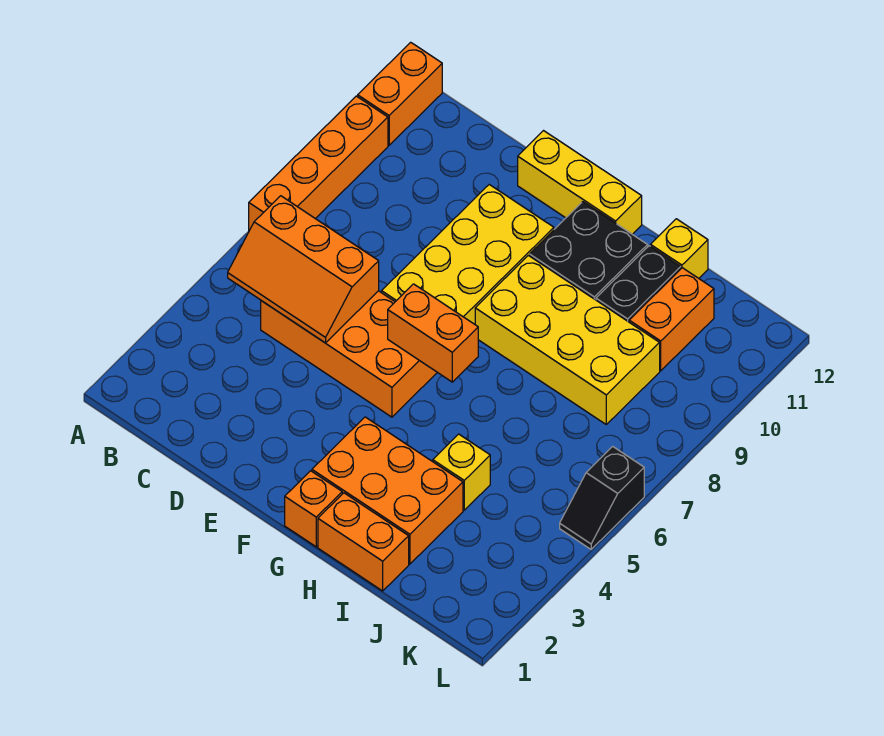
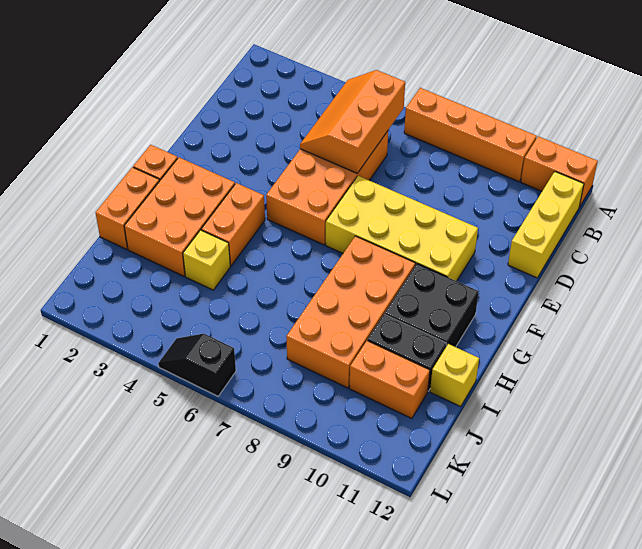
yellow 1x3 brick [518,131,642,234] -> yellow 1x3 brick moved to [508,172,584,278]
orange 1x2 brick [388,284,478,382] -> orange 1x2 brick moved to [201,183,265,266]
yellow 2x4 brick [475,255,660,424] -> orange 2x4 brick [286,236,415,388]

